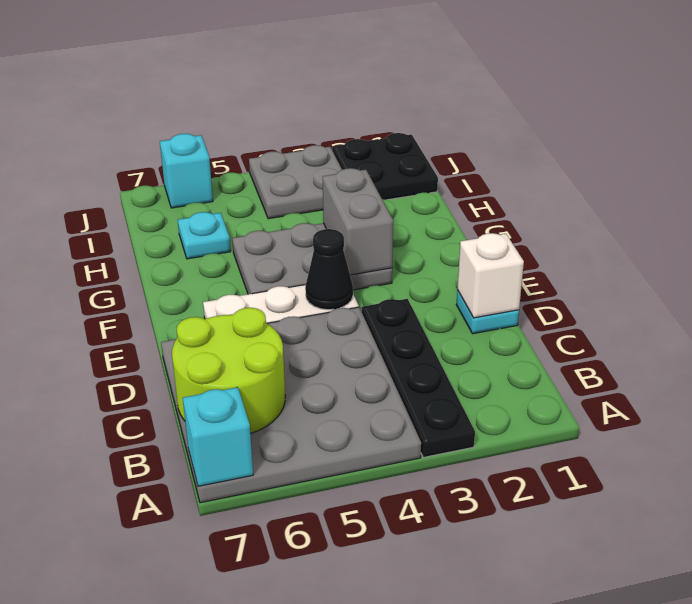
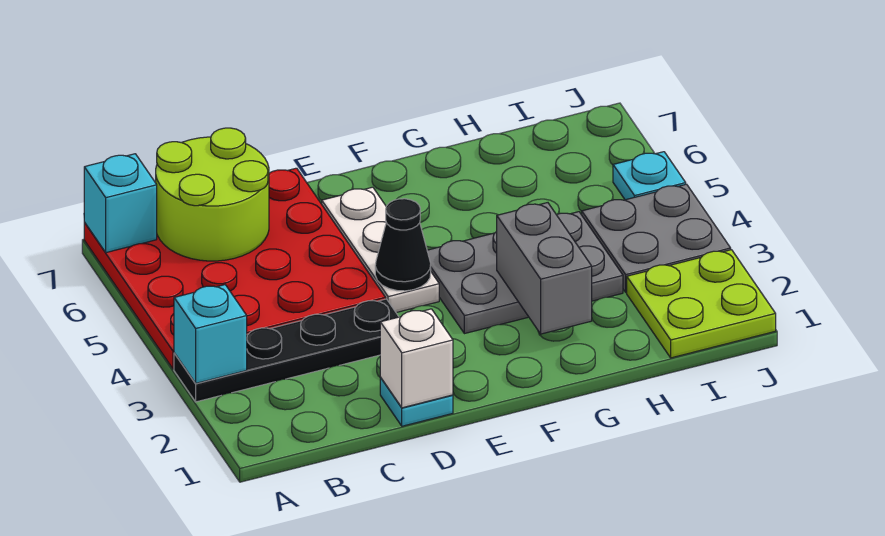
grey 4x4 plate [161,307,421,503] -> red 4x4 plate [84,168,386,369]
grey 2x3 plate [232,223,392,294] -> grey 2x3 plate turned to [427,212,623,334]
grey 1x2 brick [323,168,393,275] -> grey 1x2 brick turned to [497,203,592,334]
cyan 1x1 plate [178,212,231,259] -> cyan 1x1 plate moved to [613,152,686,200]
black 2x2 plate [332,133,438,200] -> lime 2x2 plate [627,250,776,358]
cyan 1x1 brick [160,134,213,208] -> cyan 1x1 brick moved to [174,285,247,383]

